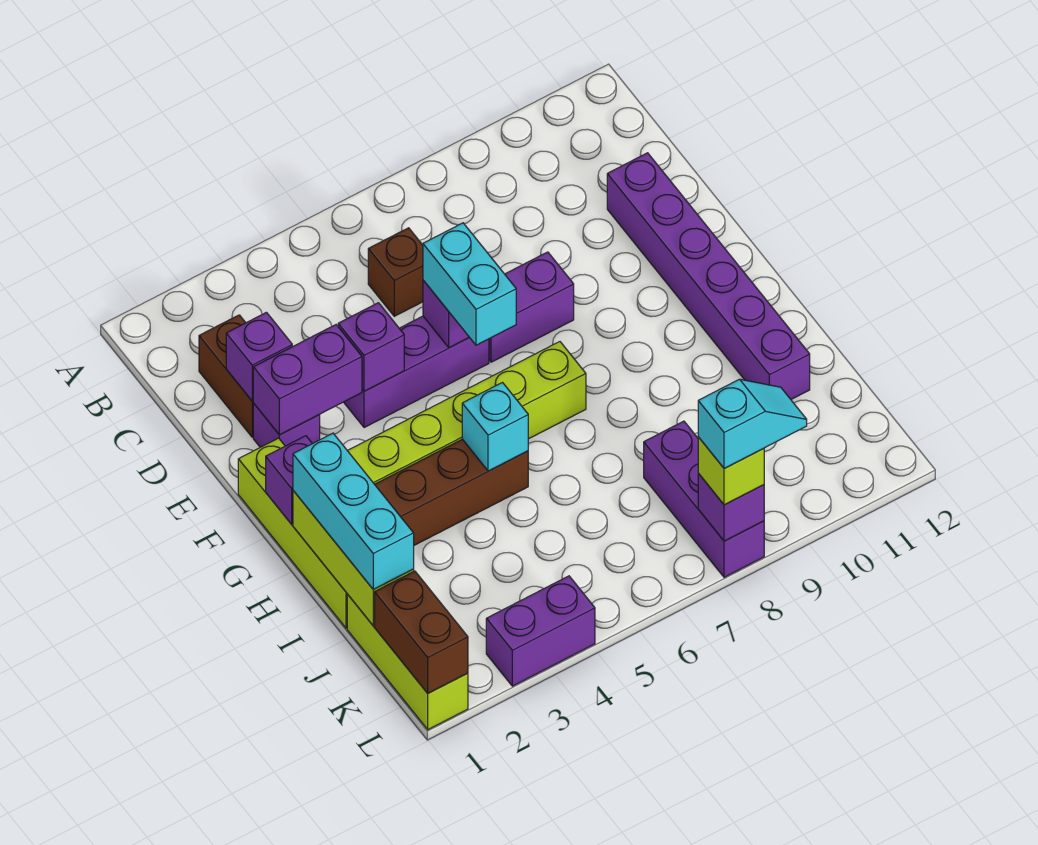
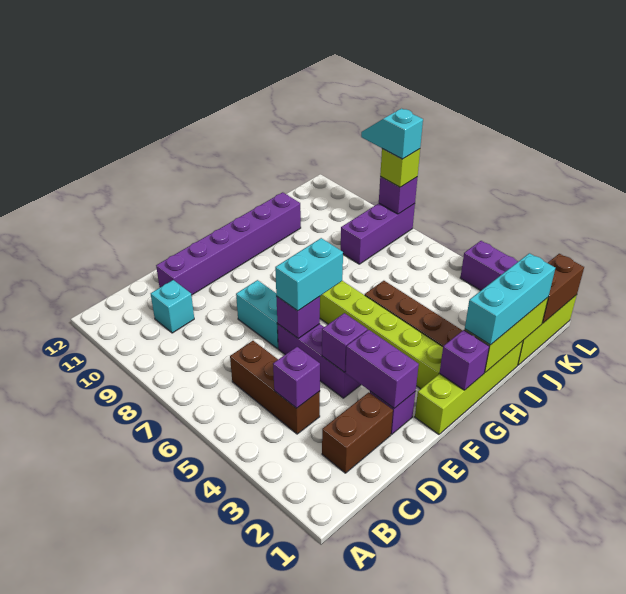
brown 1x1 brick [368,228,423,316] -> brown 1x3 brick [230,341,320,434]
purple 1x1 brick [226,312,292,401] -> purple 1x1 brick moved to [273,347,320,408]
purple 1x2 brick [489,252,574,362] -> cyan 1x2 brick [236,280,278,349]
cyan 1x1 brick [462,383,528,471] -> cyan 1x1 brick moved to [151,280,194,333]

